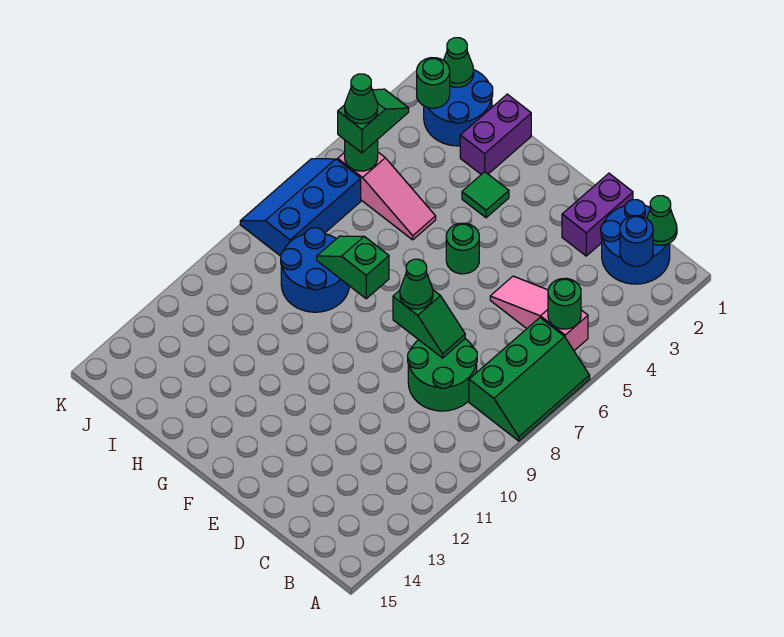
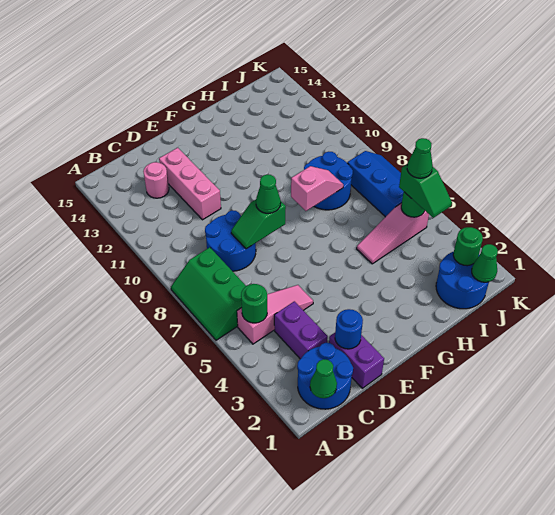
blue 1x1 round brick [620,216,653,266] -> blue 1x1 round brick moved to [335,309,363,349]
green 2x2 round brick [408,339,477,411] -> blue 2x2 round brick [205,210,256,271]
none -> pink 1x1 round brick [143,162,169,198]
none -> pink 1x3 brick [159,148,221,220]
green 1x1 round brick [446,223,479,274] -> none
green 1x1 tile [462,172,509,218] -> none
green 1x2 slope [317,236,389,299] -> pink 1x2 slope [291,166,343,211]
purple 1x2 brick [460,94,531,174] -> purple 1x2 brick moved to [274,301,328,359]

